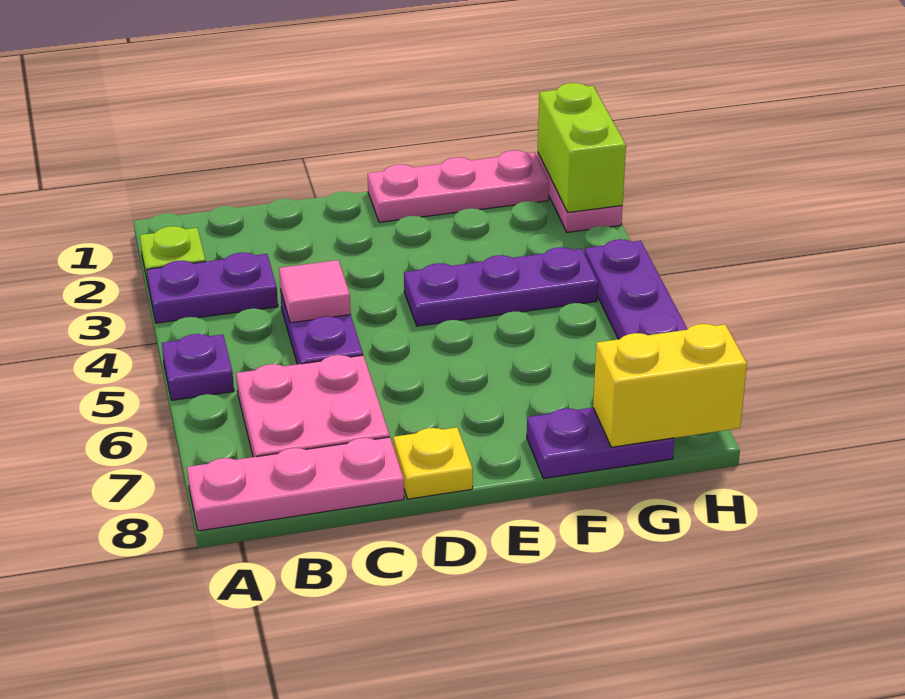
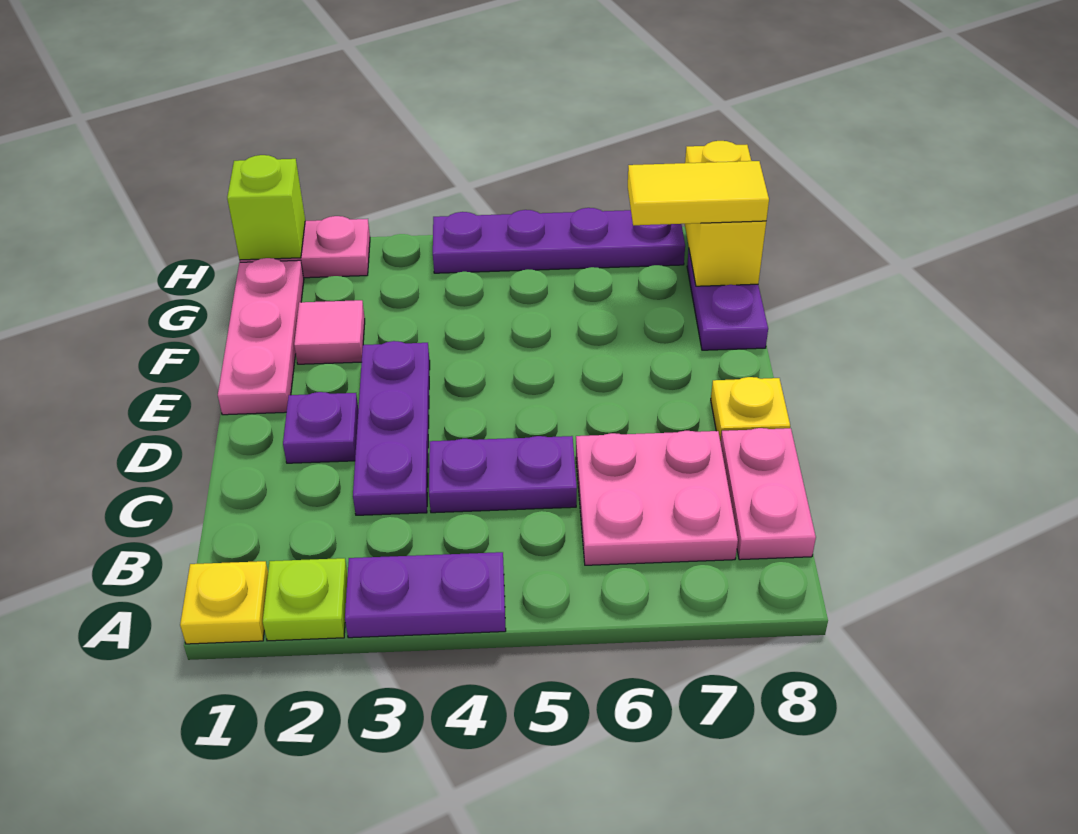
none -> yellow 1x1 plate [180,561,268,644]
purple 1x2 plate [147,252,278,323] -> purple 1x2 plate turned to [345,552,506,638]
purple 1x1 plate [162,334,234,400] -> purple 1x1 plate moved to [283,392,358,463]
pink 1x3 plate [187,437,404,531] -> pink 1x2 plate [721,428,816,560]
pink 1x1 tile [279,260,351,323] -> pink 1x1 tile moved to [294,300,365,364]
purple 1x3 plate [404,247,598,326] -> purple 1x3 plate moved to [353,341,430,515]
none -> yellow 1x2 tile [628,161,769,225]
lime 1x2 brick [538,83,626,212] -> lime 1x1 brick [227,155,305,260]

